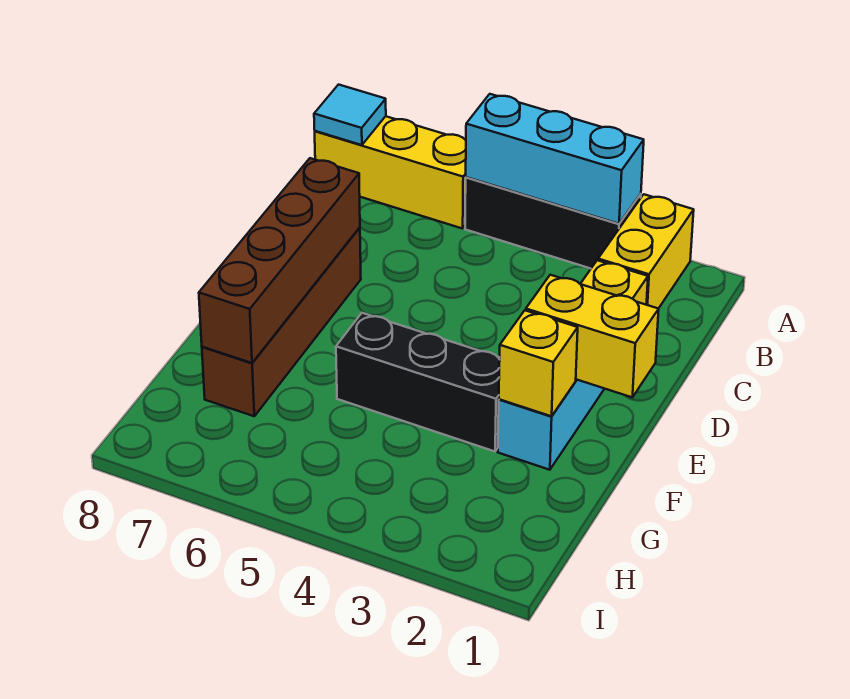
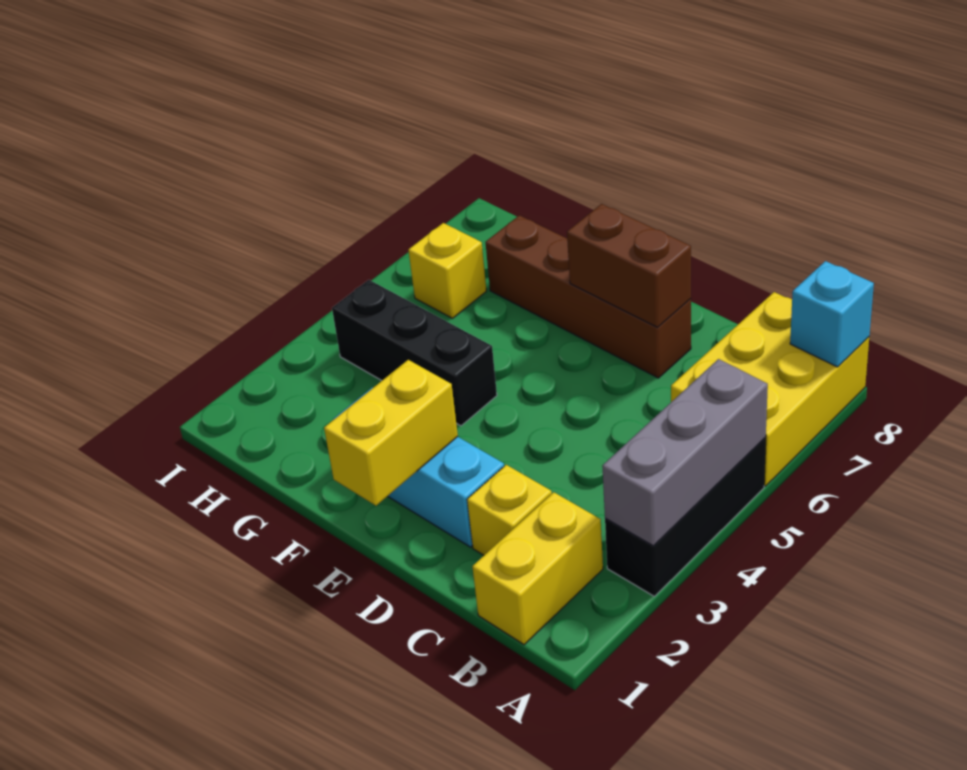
yellow 1x2 brick [598,194,694,309] -> yellow 1x2 brick turned to [472,492,603,645]
cyan 1x3 brick [466,94,644,224] -> grey 1x3 brick [602,359,768,546]
yellow 1x3 brick [315,116,466,229] -> yellow 2x3 brick [671,292,869,486]
cyan 1x1 tile [314,85,386,145] -> cyan 1x1 brick [790,261,874,367]
brown 1x4 brick [199,158,360,363] -> brown 1x2 brick [567,204,691,327]
yellow 1x1 brick [499,310,578,416] -> yellow 1x1 brick moved to [408,223,486,318]
black 1x3 brick [336,313,500,451] -> black 1x3 brick turned to [332,280,497,426]

